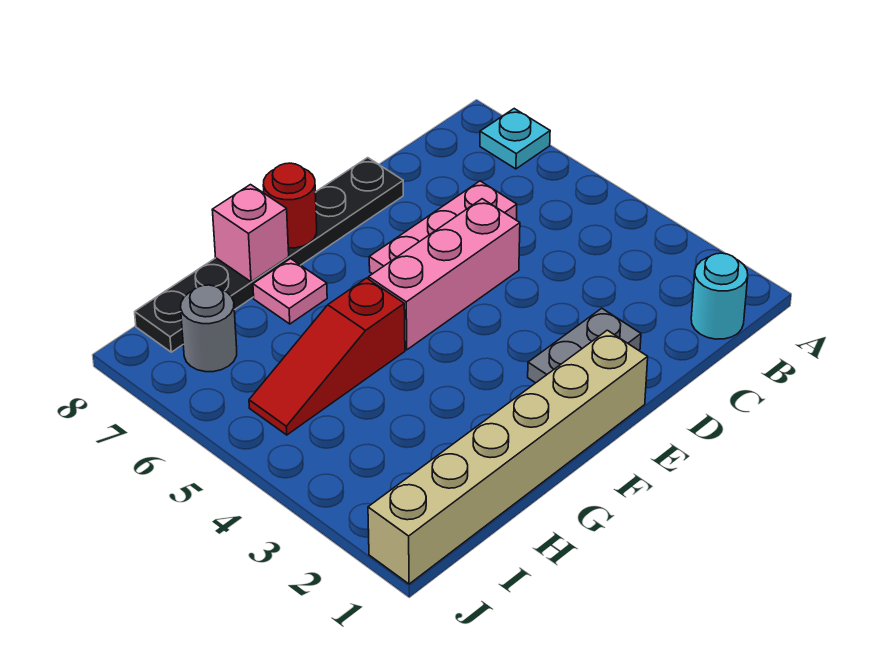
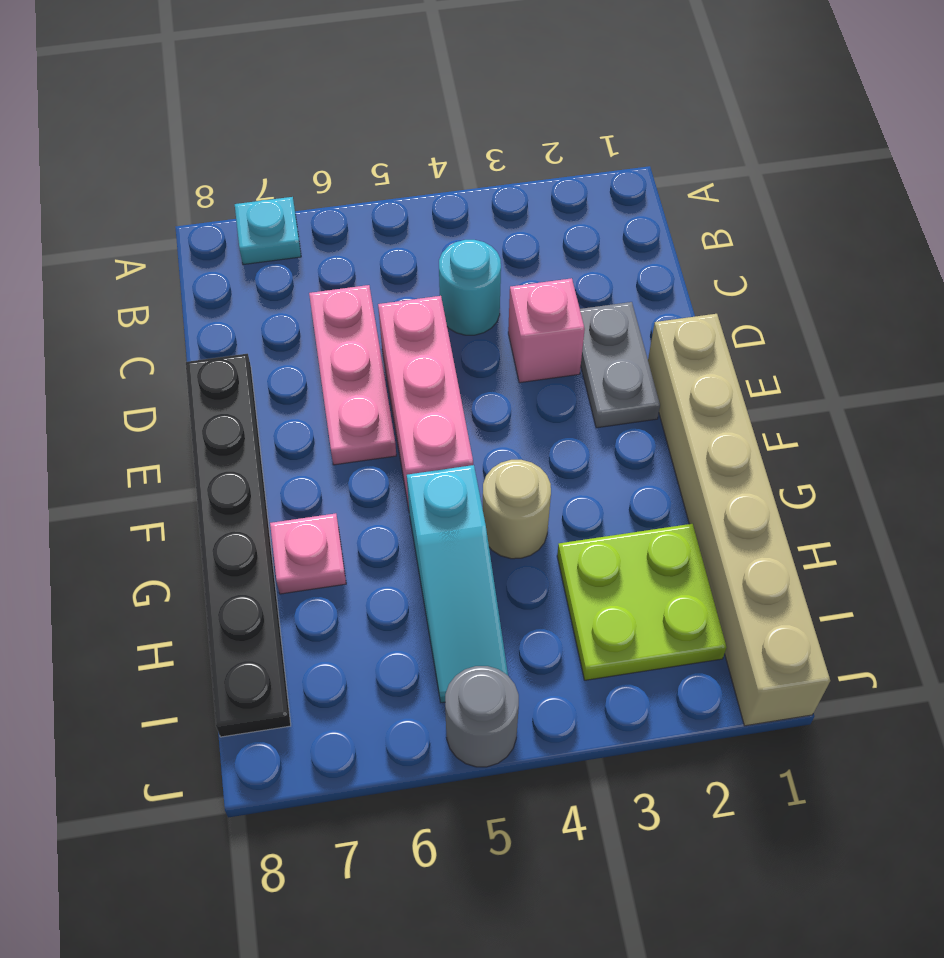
cyan 1x1 round brick [691,253,748,339] -> cyan 1x1 round brick moved to [439,240,501,335]
red 1x1 round brick [263,163,317,248] -> none
none -> tan 1x1 round brick [483,460,551,559]
red 1x3 slope [249,278,405,435] -> cyan 1x3 slope [407,465,508,703]
pink 1x1 brick [212,185,289,282] -> pink 1x1 brick moved to [508,278,585,383]
none -> lime 2x2 plate [557,524,727,680]
grey 1x1 round brick [181,285,237,372] -> grey 1x1 round brick moved to [445,666,519,767]

